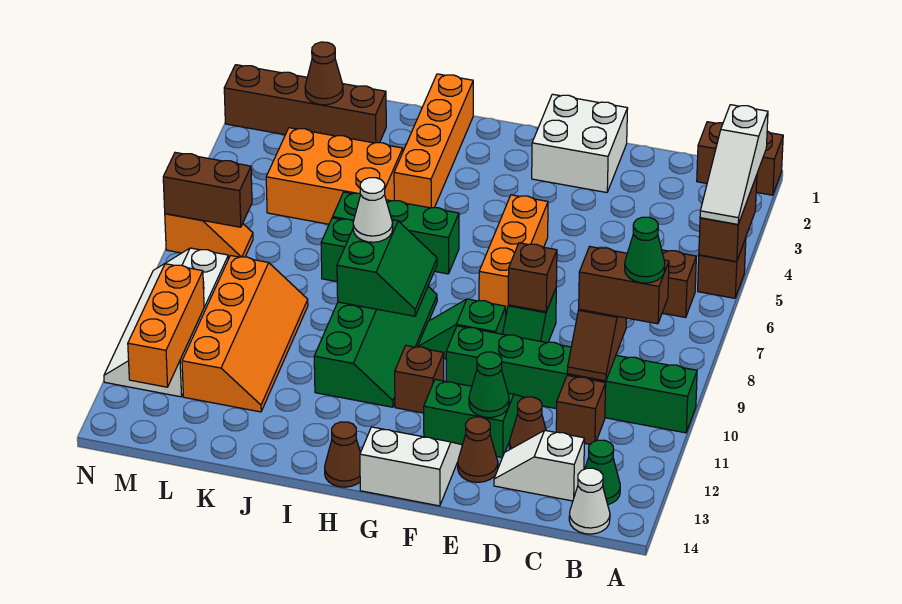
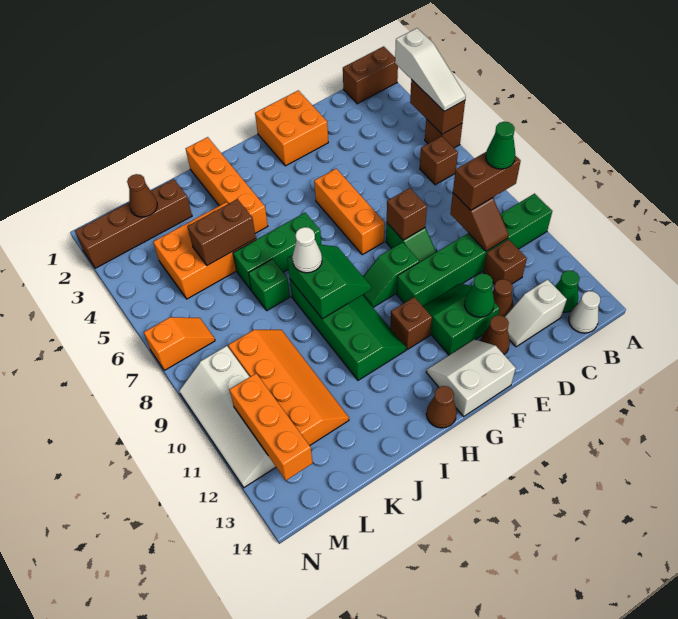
white 2x2 brick [532,94,628,193] -> orange 2x2 brick [255,90,328,166]
brown 1x2 brick [163,152,252,227] -> brown 1x2 brick moved to [187,199,256,265]

